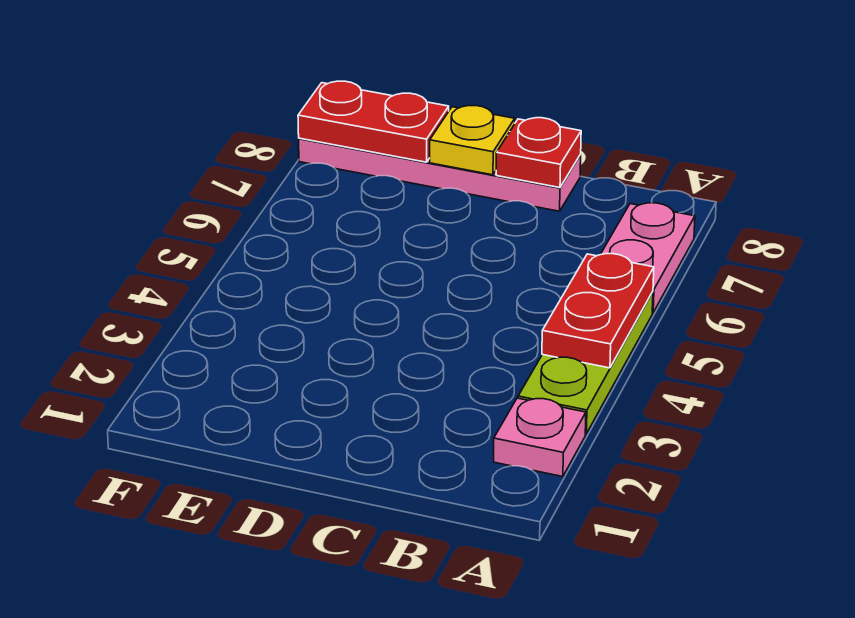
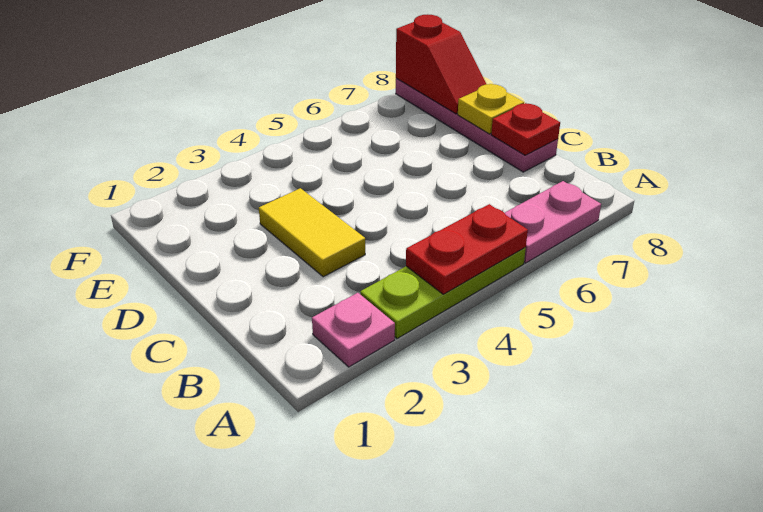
none -> yellow 1x2 tile [259,188,365,277]
red 1x2 plate [298,81,449,162] -> red 1x2 slope [396,14,486,114]

